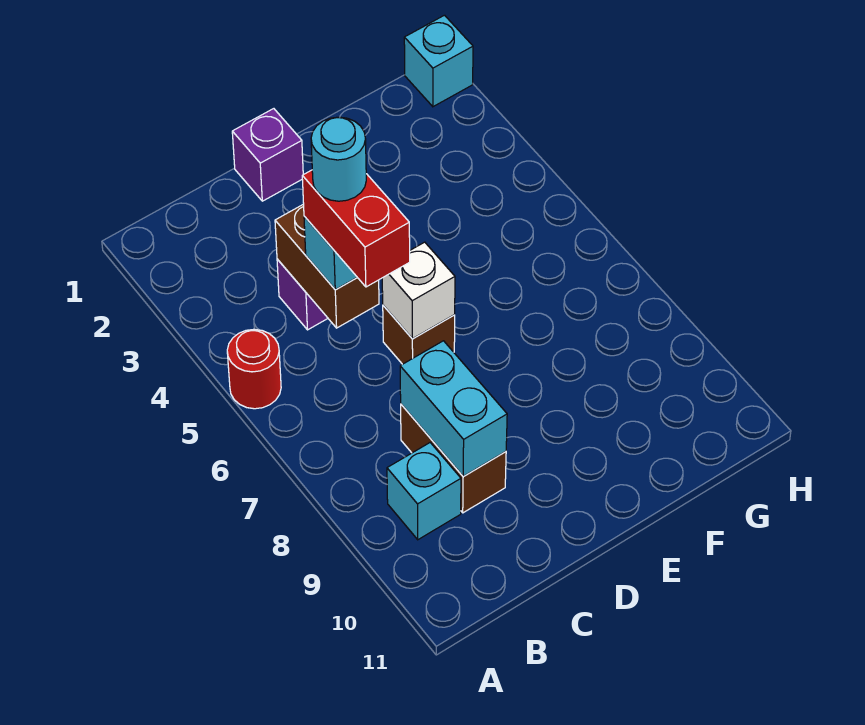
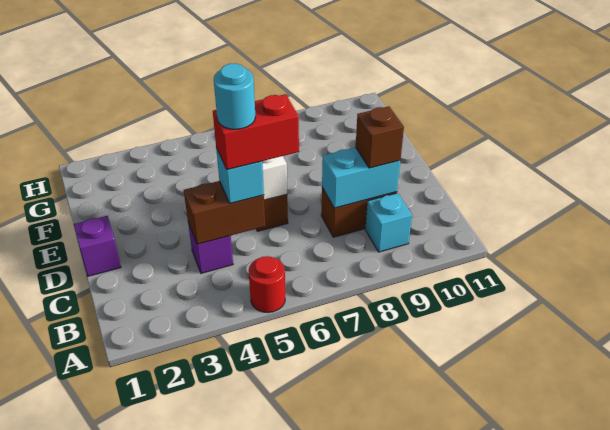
none -> brown 1x1 brick [356,106,404,168]
cyan 1x1 brick [404,15,473,107] -> none

